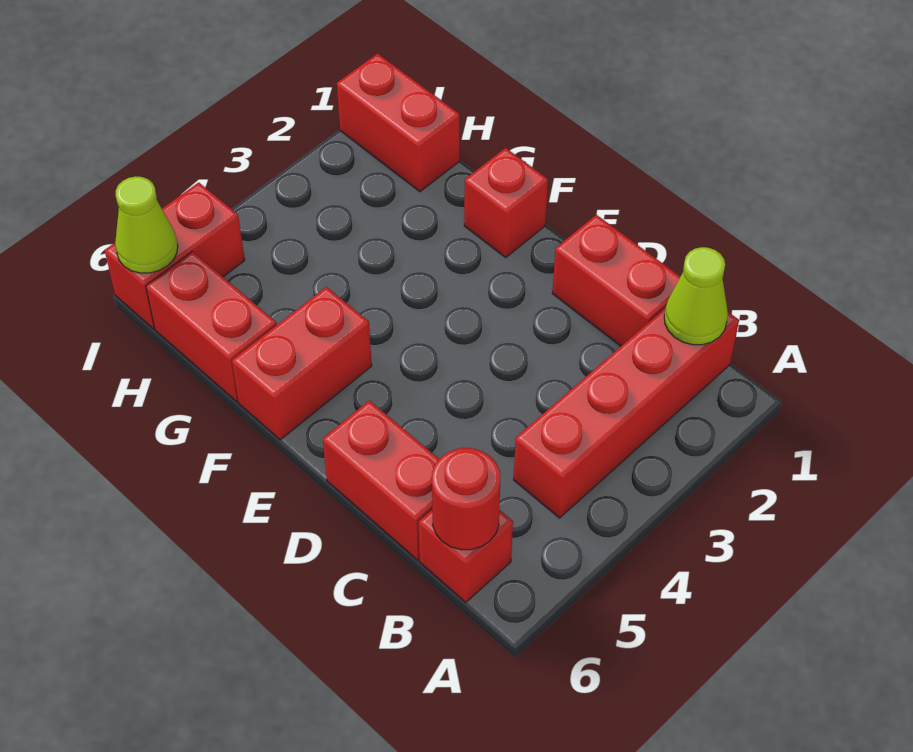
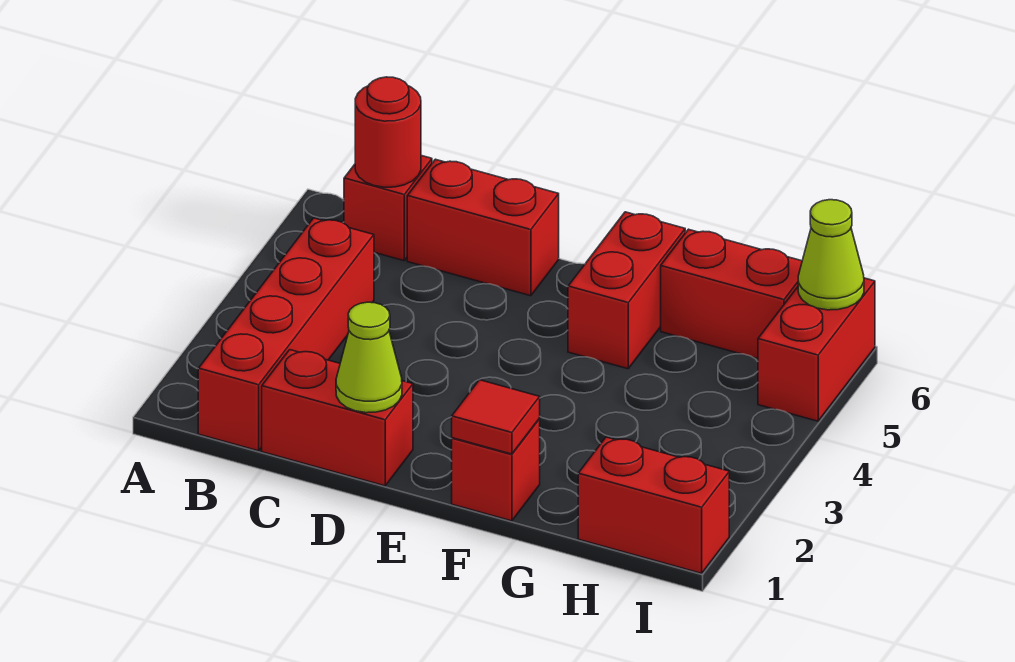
lime 1x1 cone [664,247,728,345] -> lime 1x1 cone moved to [336,302,402,413]
none -> red 1x1 tile [452,380,540,454]

